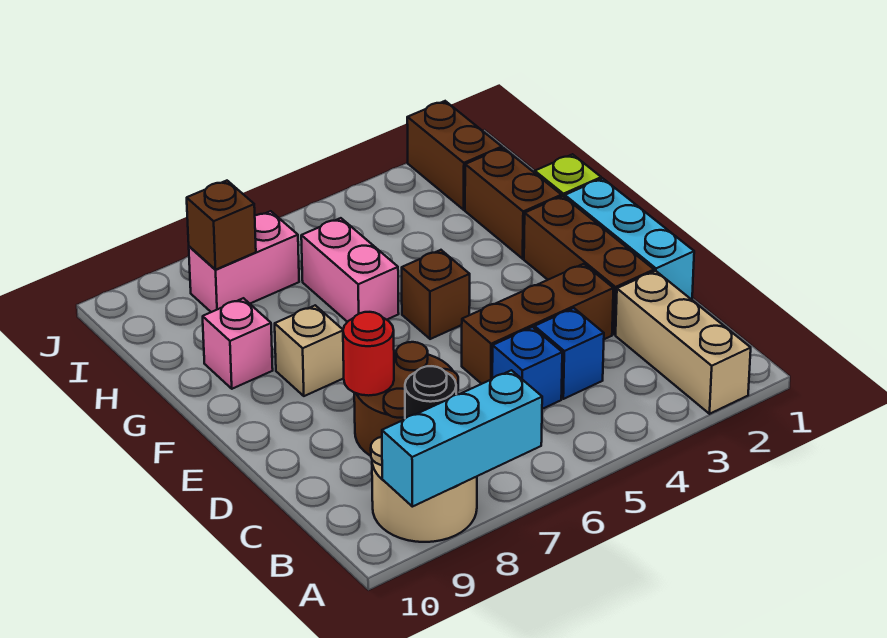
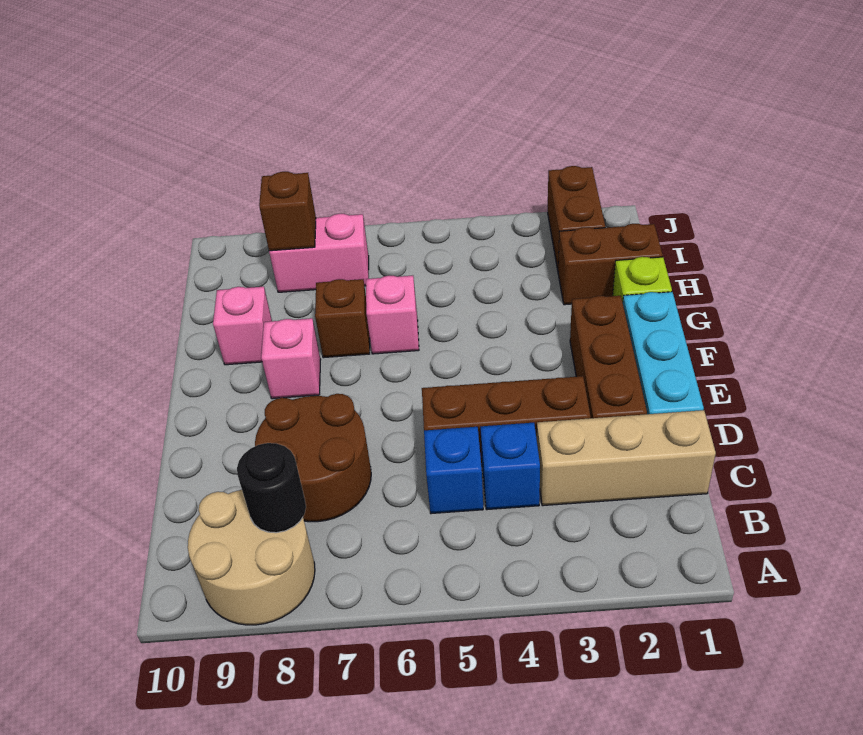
tan 1x3 brick [616,271,751,414] -> tan 1x3 brick turned to [537,410,716,506]
cyan 1x3 brick [382,370,542,507] -> none
red 1x1 round brick [343,312,394,396] -> none
brown 1x1 brick [402,250,470,339] -> brown 1x1 brick moved to [315,279,370,358]
tan 1x1 brick [275,305,344,396] -> pink 1x1 brick [261,318,321,399]
brown 1x2 brick [465,148,561,259] -> brown 1x2 brick turned to [558,224,663,305]
pink 1x2 brick [301,218,399,322] -> pink 1x1 brick [366,276,419,354]

